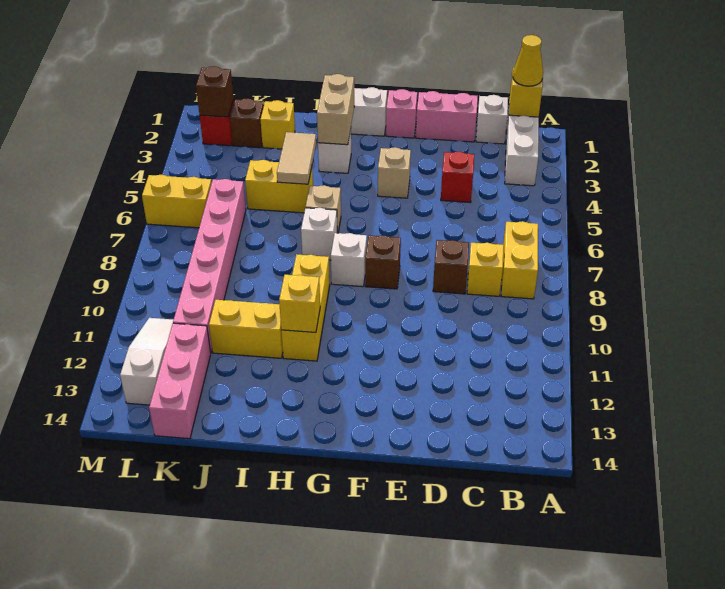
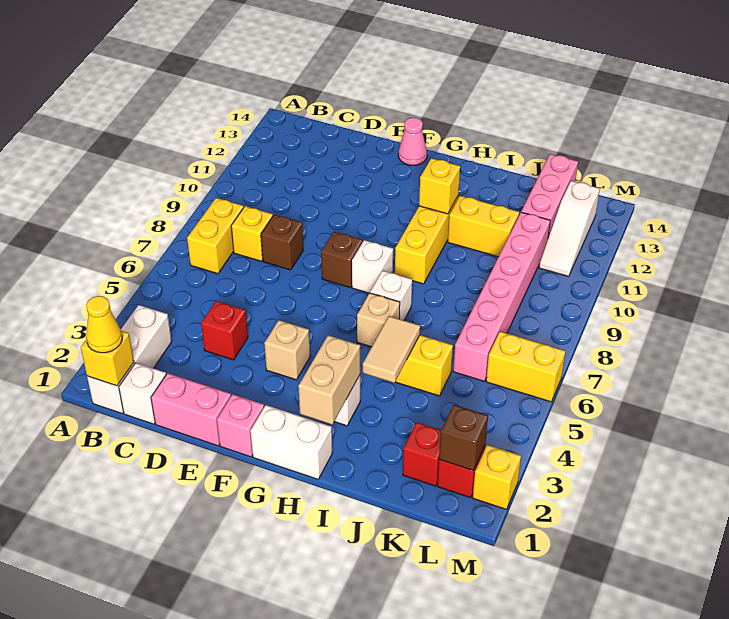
none -> pink 1x1 cone [398,118,427,165]
yellow 1x1 brick [261,100,295,149] -> yellow 1x1 brick moved to [473,445,521,509]
brown 1x1 brick [230,98,264,148] -> red 1x1 brick [403,422,441,486]

